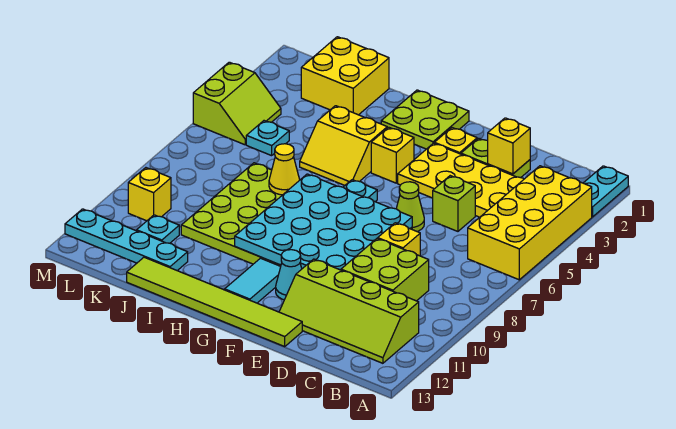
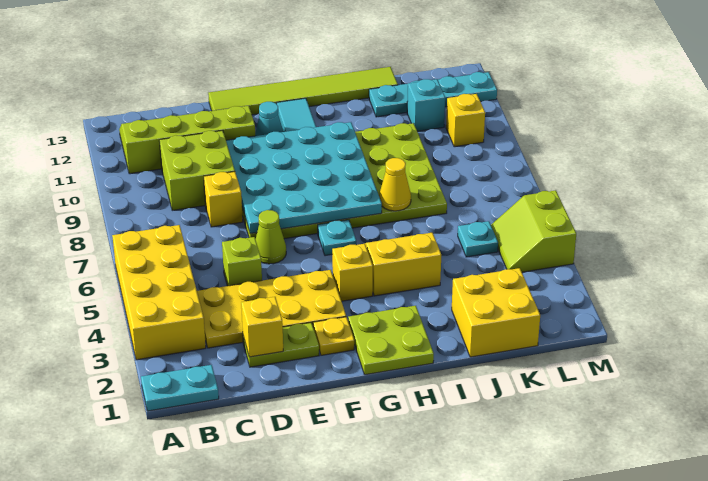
cyan 1x2 plate [584,166,628,217] -> cyan 1x2 plate turned to [141,365,219,411]
cyan 1x1 plate [137,215,179,243] -> cyan 1x1 brick [407,79,445,131]

